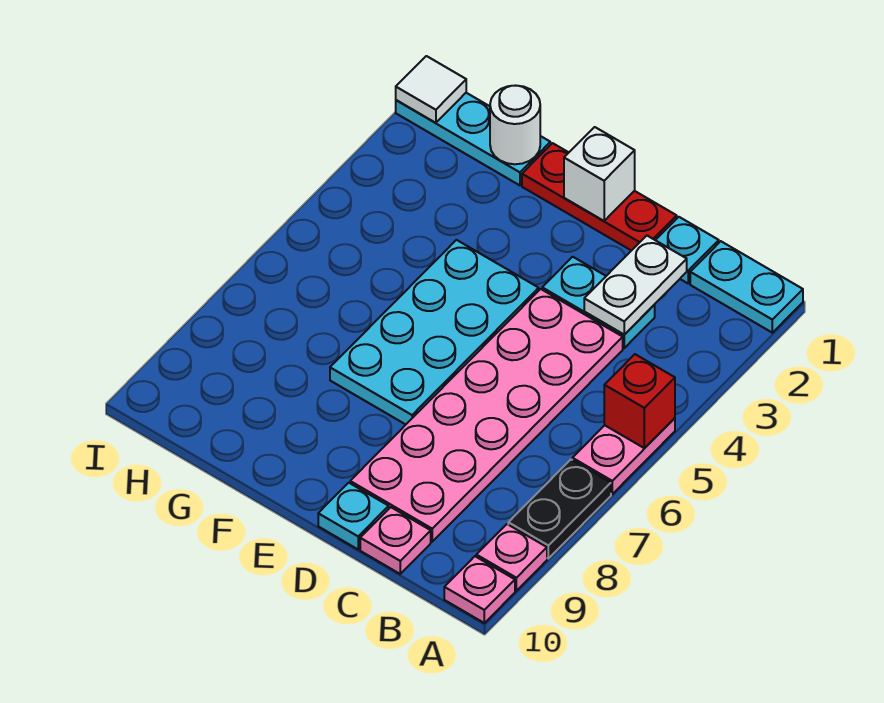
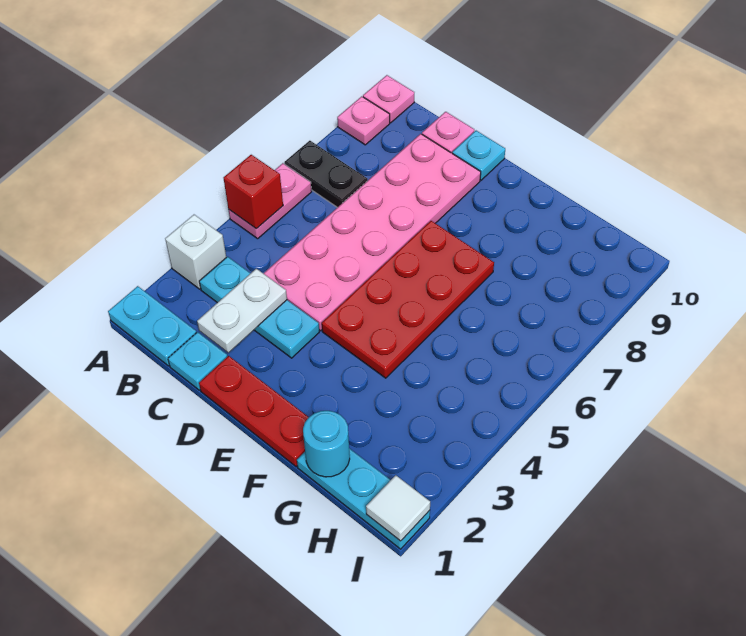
black 1x2 plate [508,460,611,558] -> black 1x2 plate turned to [284,141,368,208]
cyan 1x2 plate [542,257,655,348] -> cyan 1x3 plate [199,257,319,358]
white 1x1 brick [564,127,635,221] -> white 1x1 brick moved to [165,215,226,289]
cyan 2x4 plate [330,240,539,424] -> red 2x4 plate [322,221,494,378]
white 1x1 round brick [490,86,540,164] -> cyan 1x1 round brick [303,411,350,477]

